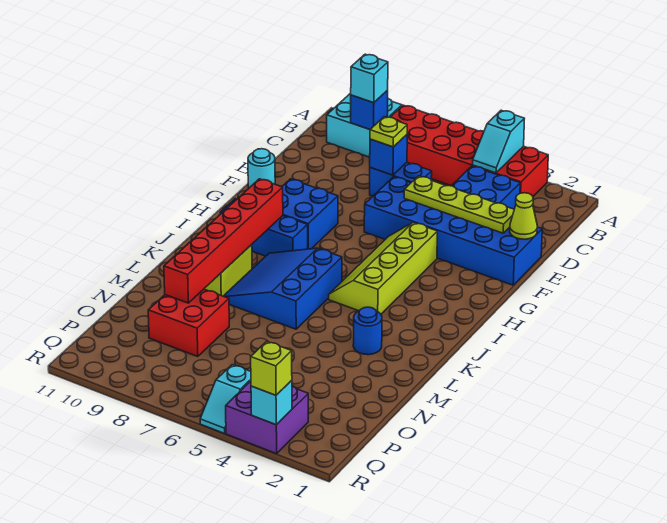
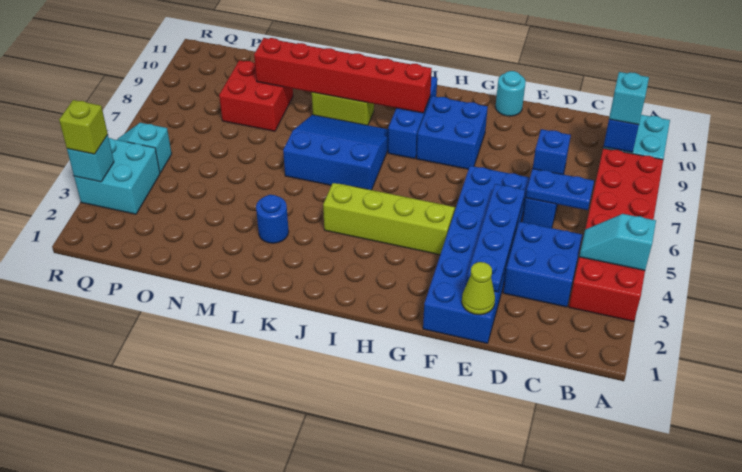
none -> blue 1x2 plate [526,169,594,210]
lime 1x1 plate [370,117,407,147] -> none
lime 1x4 plate [404,176,514,233] -> blue 1x4 plate [466,184,525,292]
purple 2x2 brick [226,381,308,454] -> cyan 2x2 brick [74,138,160,214]

